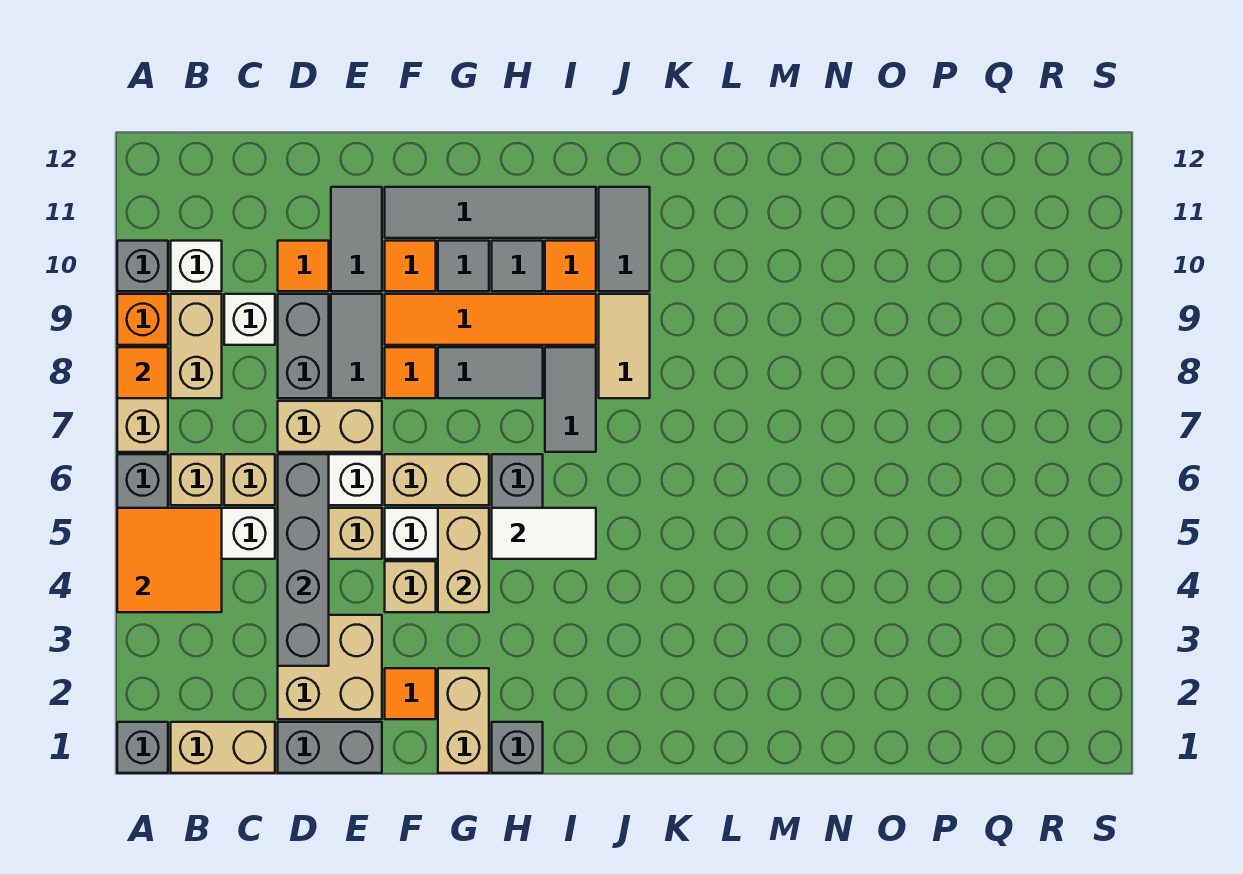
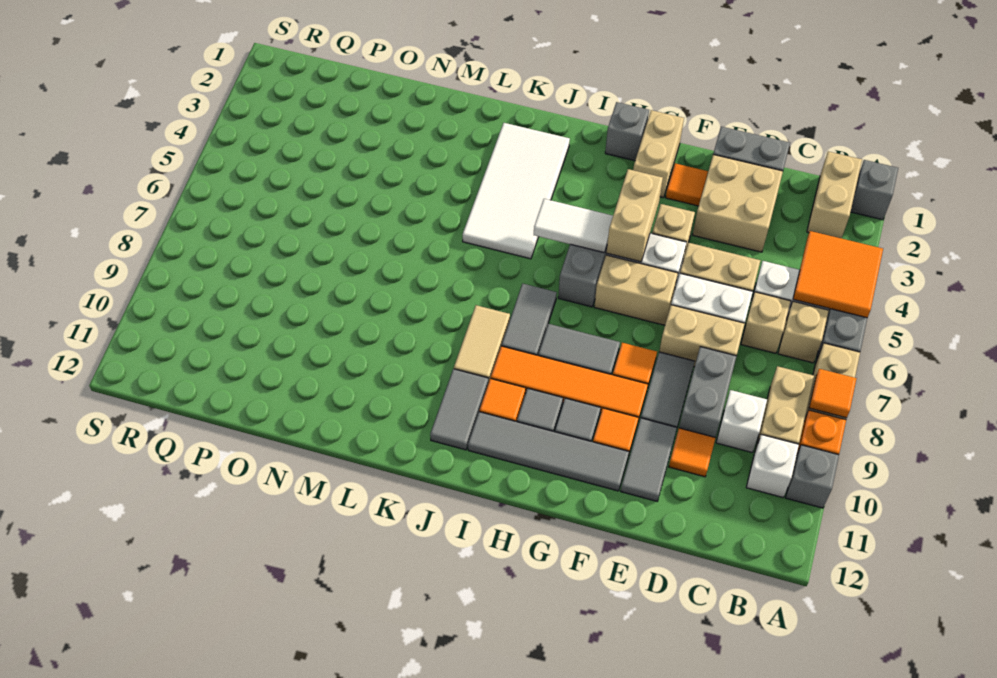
tan 1x2 brick [171,722,275,773] -> tan 1x2 brick turned to [807,151,862,238]
grey 1x4 brick [278,454,329,666] -> none
none -> white 2x4 tile [463,123,570,259]

